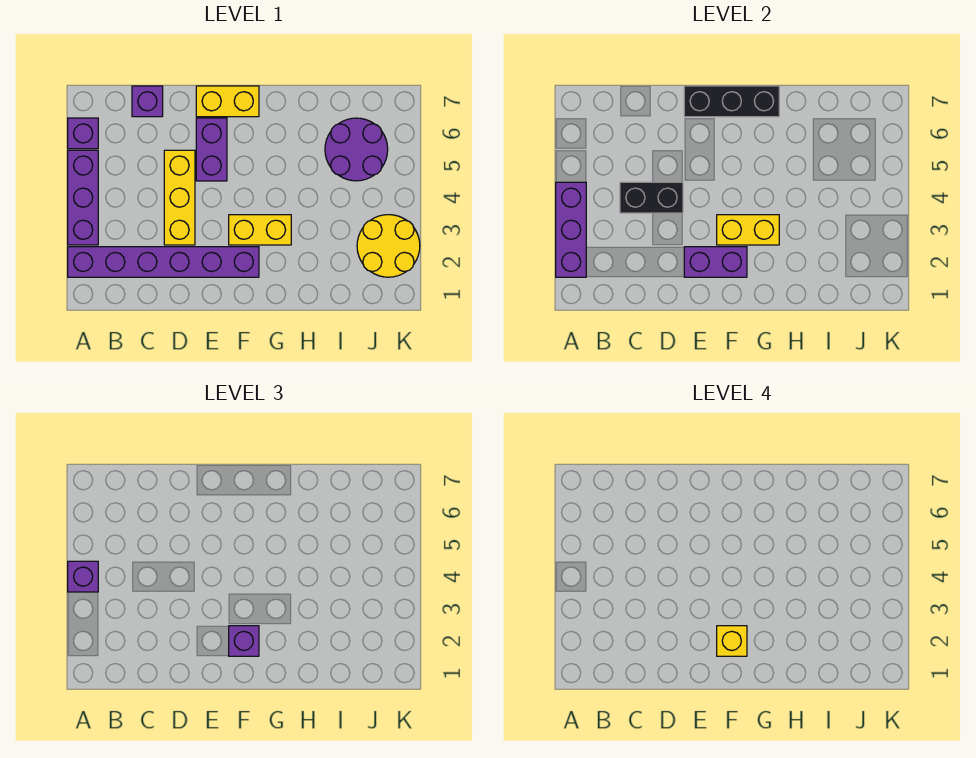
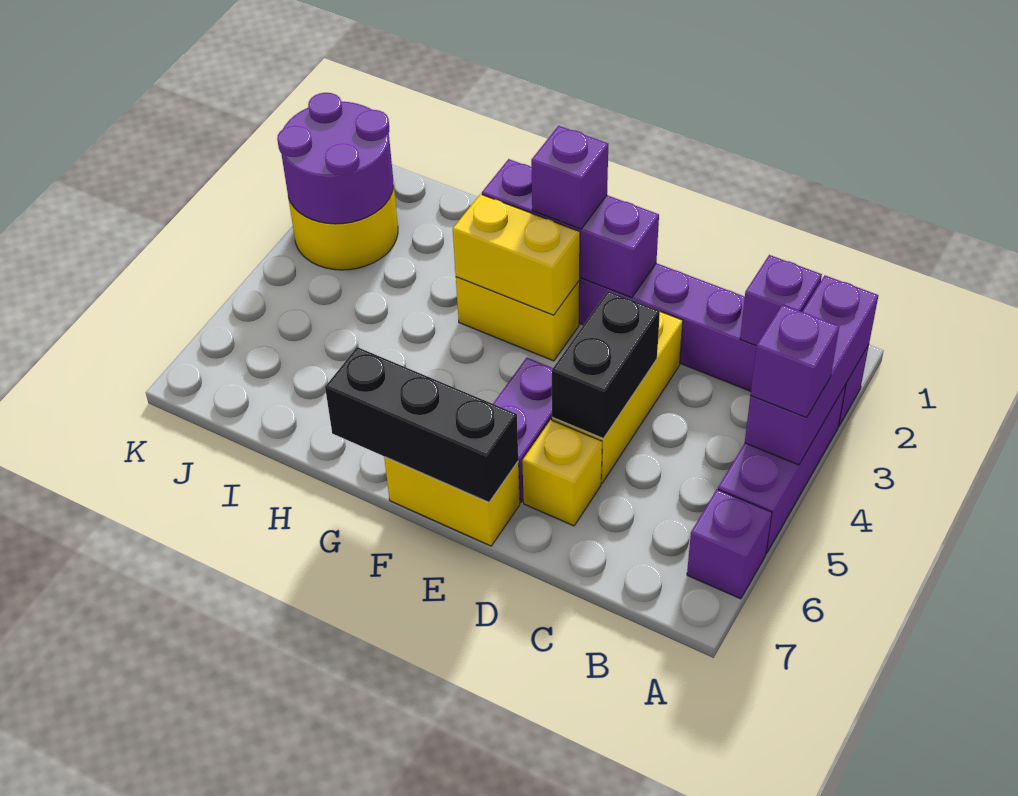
black 1x2 brick [620,182,683,213] -> black 1x2 brick turned to [552,291,660,439]
purple 1x1 brick [132,86,163,117] -> purple 1x1 brick moved to [740,255,822,346]
purple 1x2 brick [684,247,747,277] -> purple 1x3 brick [482,159,659,298]
yellow 1x1 brick [717,626,747,656] -> yellow 1x1 brick moved to [522,420,602,526]
purple 2x2 round brick [325,118,388,181] -> purple 2x2 round brick moved to [277,93,393,224]

